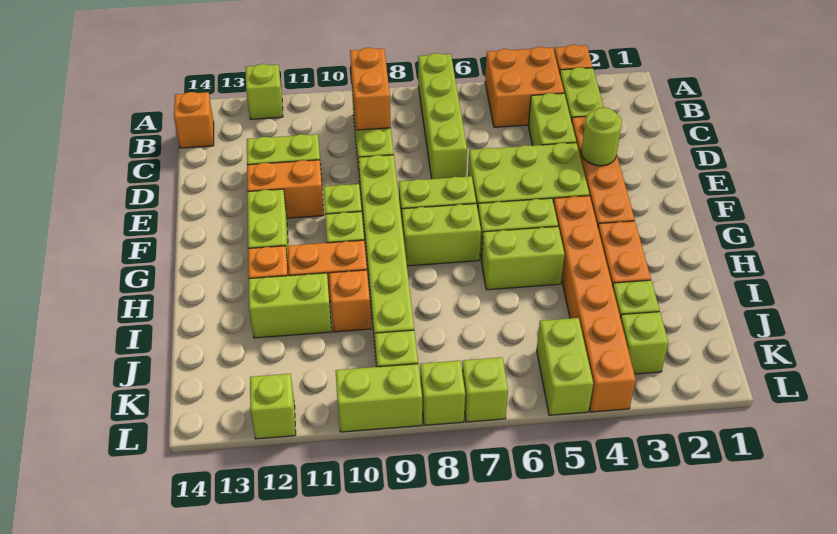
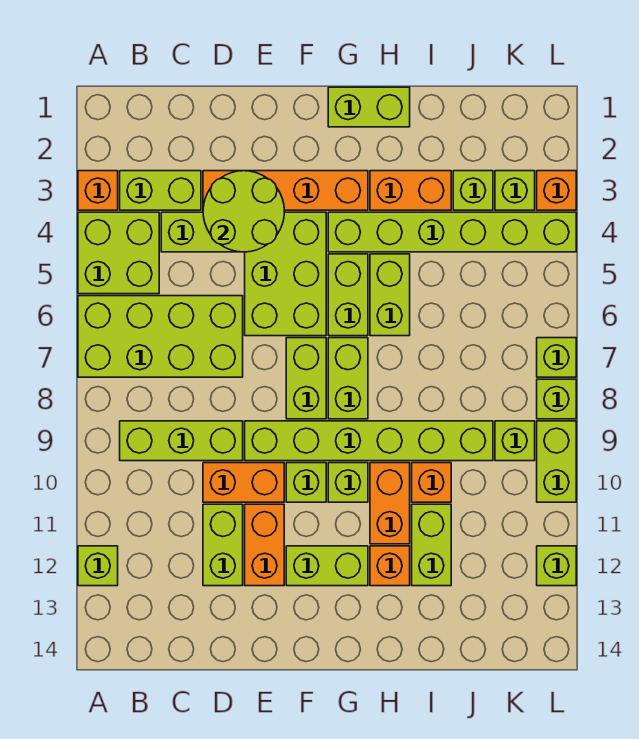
orange 2x2 brick [485,47,564,127] -> lime 2x2 brick [78,212,159,294]
lime 1x4 brick [418,53,467,179] -> lime 2x4 brick [78,296,243,377]
orange 1x2 brick [350,48,391,130] -> orange 1x2 brick moved to [203,463,284,502]
orange 1x1 brick [174,92,214,148] -> orange 1x1 brick moved to [537,171,576,210]
lime 1x1 round brick [581,107,622,166] -> lime 2x2 round brick [203,171,284,252]
orange 1x6 brick [553,196,636,412] -> lime 1x6 brick [328,212,576,252]
lime 1x2 brick [537,318,593,415] -> lime 1x2 brick moved to [328,87,410,127]

